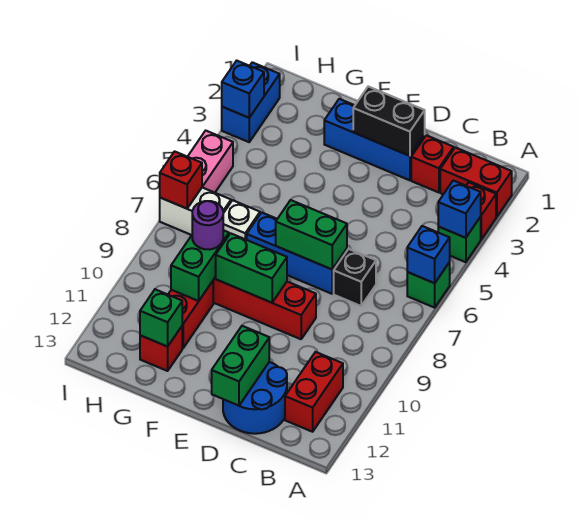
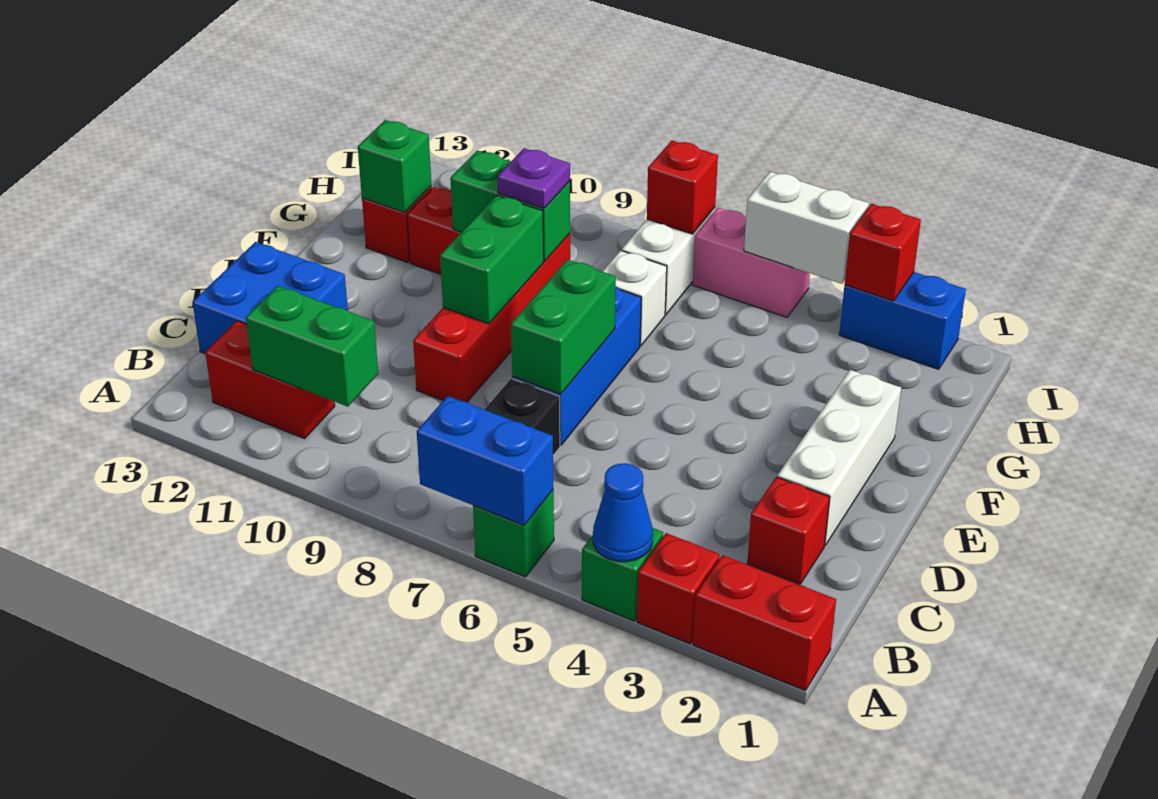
red 1x2 brick [440,148,512,217] -> red 1x2 brick turned to [693,555,836,691]
blue 1x1 brick [438,181,481,238] -> blue 1x1 cone [593,463,653,562]
blue 1x1 brick [407,226,450,283] -> blue 1x2 brick [417,396,553,525]
blue 2x2 round brick [223,362,287,434] -> blue 2x2 brick [193,242,348,354]
blue 1x3 brick [324,99,425,180] -> white 1x3 brick [777,370,901,545]
black 1x2 brick [353,86,425,156] -> none
green 1x2 brick [212,326,269,406] -> green 1x2 brick moved to [246,286,378,407]
purple 1x1 round brick [192,201,223,250] -> purple 1x1 plate [498,148,570,209]
blue 1x1 brick [222,61,264,118] -> red 1x1 brick [845,204,921,301]
none -> white 1x2 brick [744,172,869,284]

